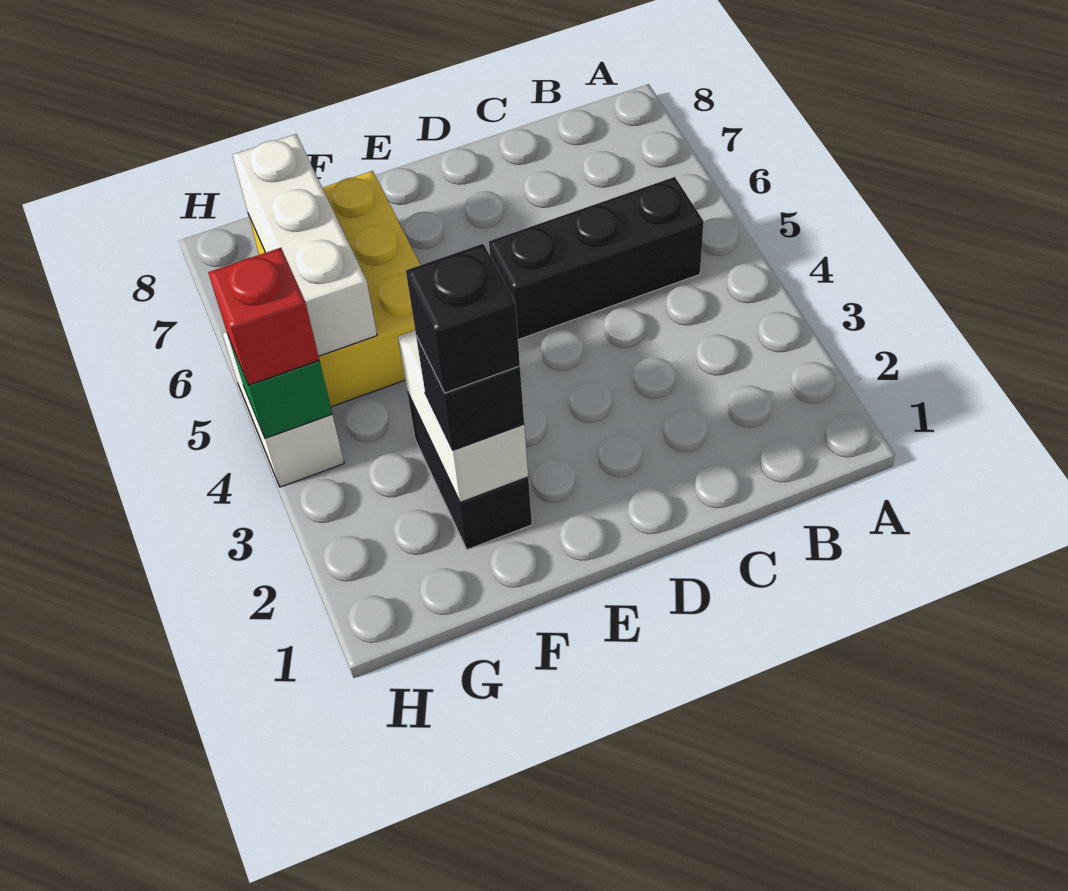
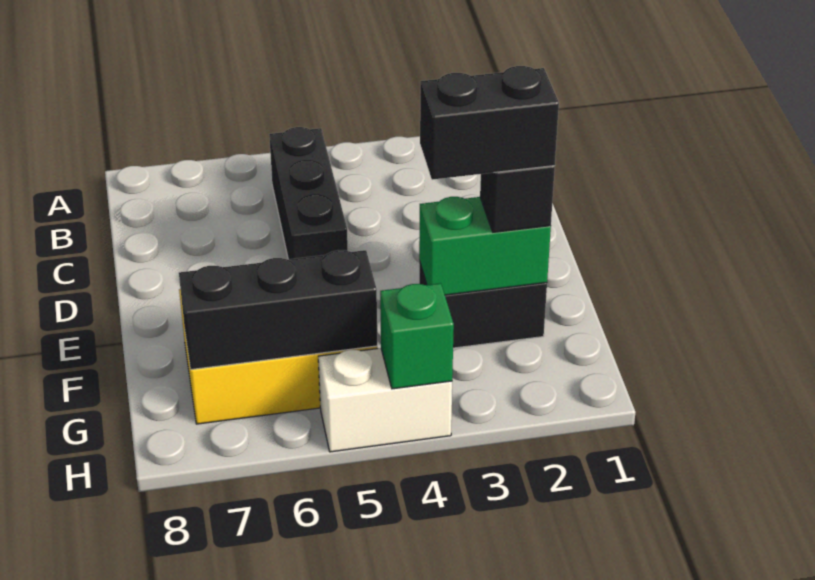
white 1x2 brick [398,330,528,502] -> green 1x2 brick [419,197,551,295]
black 1x1 brick [406,244,520,393] -> black 1x2 brick [420,66,559,180]
white 1x3 brick [232,134,377,356] -> black 1x3 brick [179,250,377,370]
red 1x1 brick [208,248,319,385] -> none

